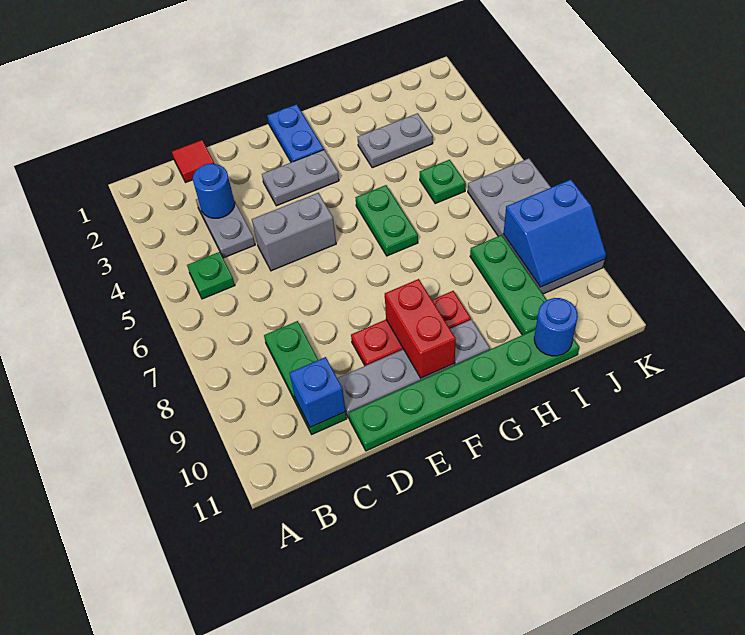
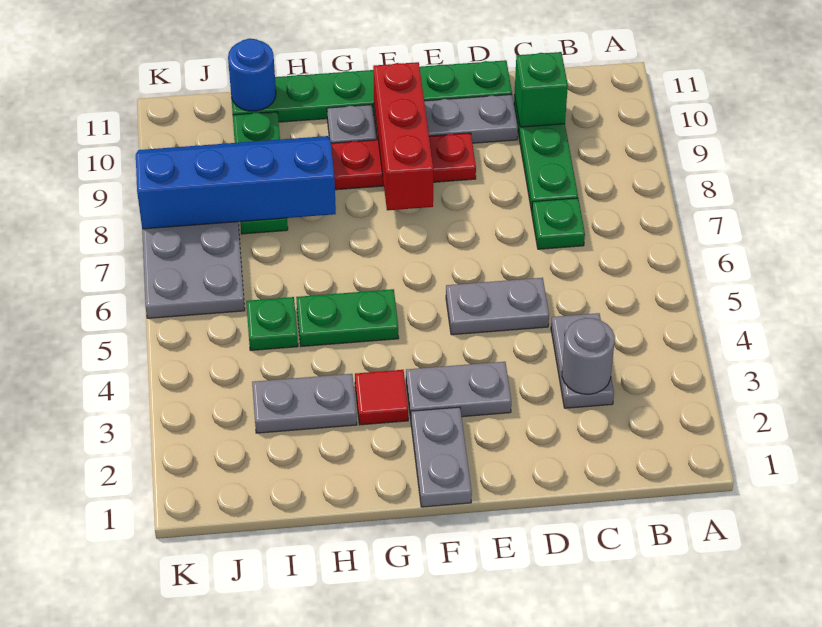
green 1x1 plate [187,252,235,299] -> green 1x1 plate moved to [532,198,585,249]
red 1x1 tile [172,140,214,182] -> red 1x1 tile moved to [355,370,408,425]
blue 1x1 round brick [193,164,235,218] -> grey 1x1 round brick [562,318,615,394]
blue 1x1 brick [290,357,346,427] -> green 1x1 brick [515,52,568,127]
grey 1x2 brick [252,193,336,271] -> grey 1x2 plate [446,278,549,335]
blue 1x2 plate [267,104,324,162] -> grey 1x2 plate [411,407,472,507]
red 1x2 brick [385,279,456,378] -> red 1x3 brick [373,62,434,210]
green 1x2 plate [356,185,418,256] -> green 1x2 plate turned to [296,289,399,346]
blue 2x2 slope [503,180,606,287] -> blue 2x4 slope [136,136,336,229]

